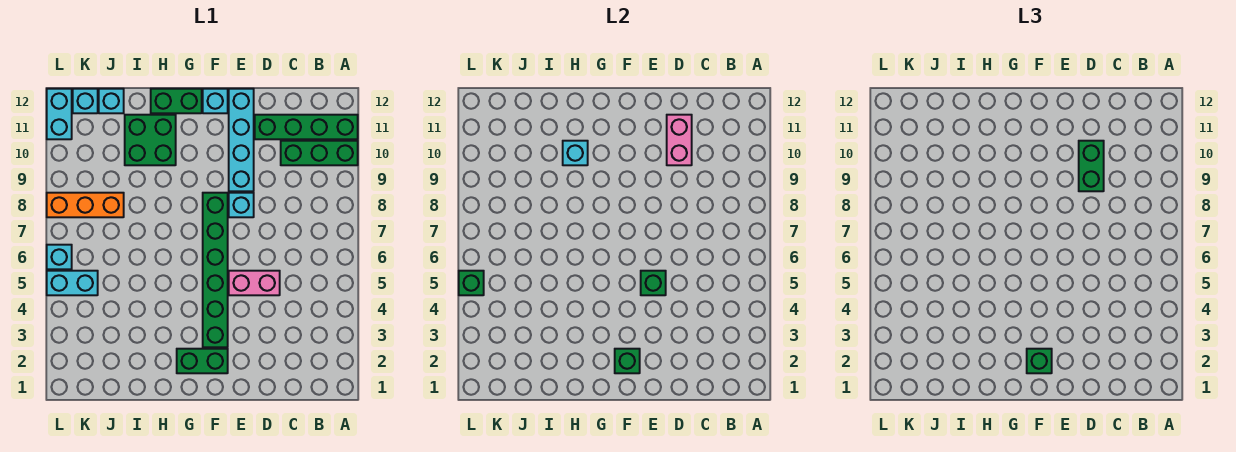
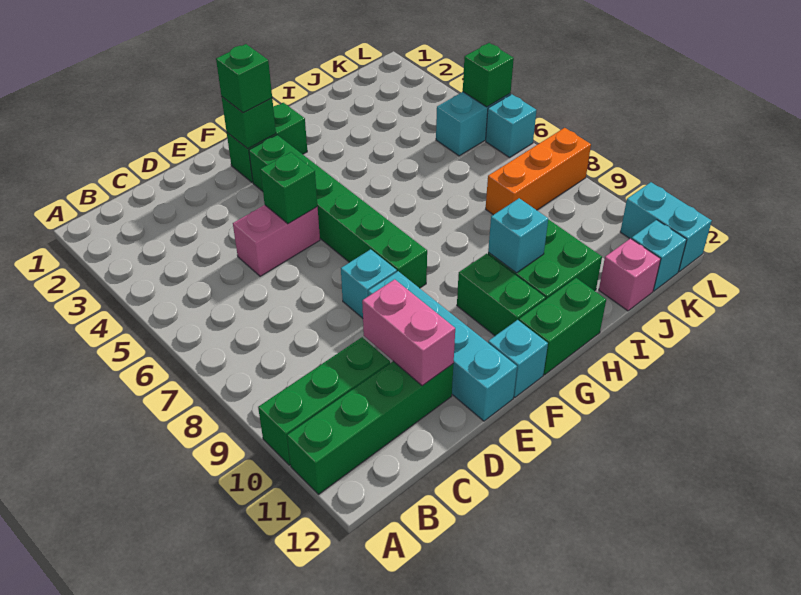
green 1x2 brick [1079,141,1104,191] -> green 1x2 brick moved to [457,254,546,336]
cyan 1x1 brick [99,89,124,113] -> pink 1x1 brick [599,239,661,311]

